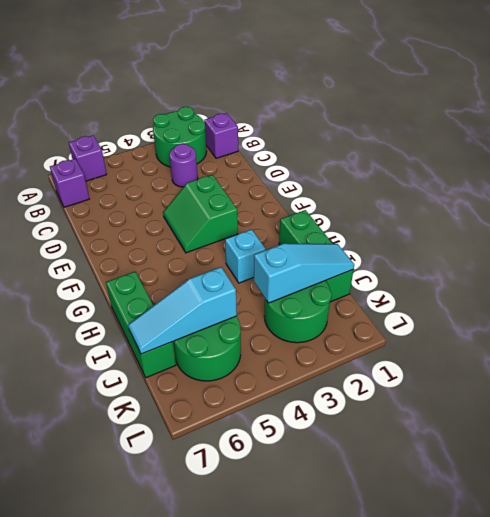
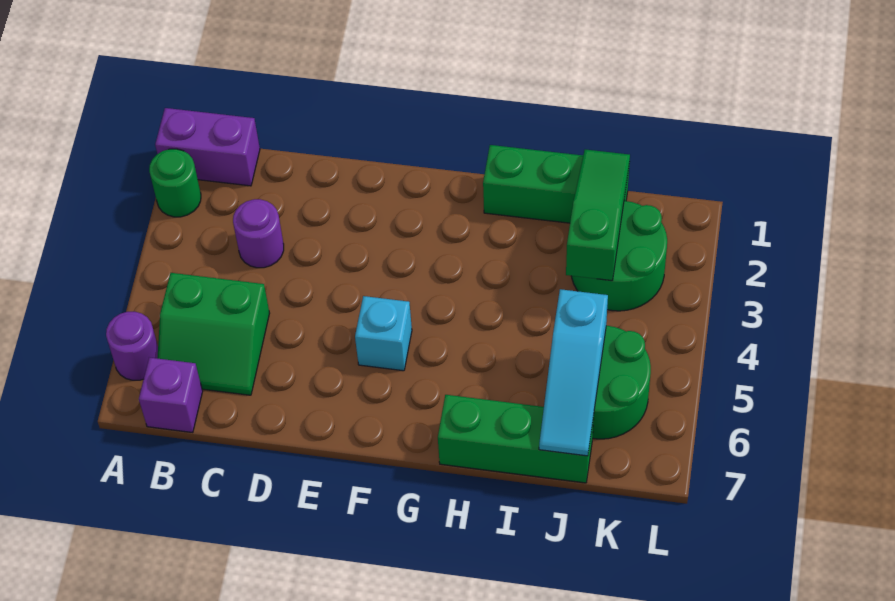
green 2x2 round brick [153,107,207,167] -> green 1x1 round brick [149,149,201,217]
purple 1x1 brick [69,135,107,181] -> purple 1x1 round brick [106,312,158,380]
purple 1x1 brick [204,113,238,158] -> purple 1x2 brick [155,108,260,186]
green 2x2 slope [163,175,238,253] -> green 2x2 slope moved to [157,273,270,395]
cyan 1x1 brick [225,229,265,283] -> cyan 1x1 brick moved to [355,296,412,371]
cyan 1x3 slope [254,244,354,303] -> green 1x3 slope [566,149,630,281]

